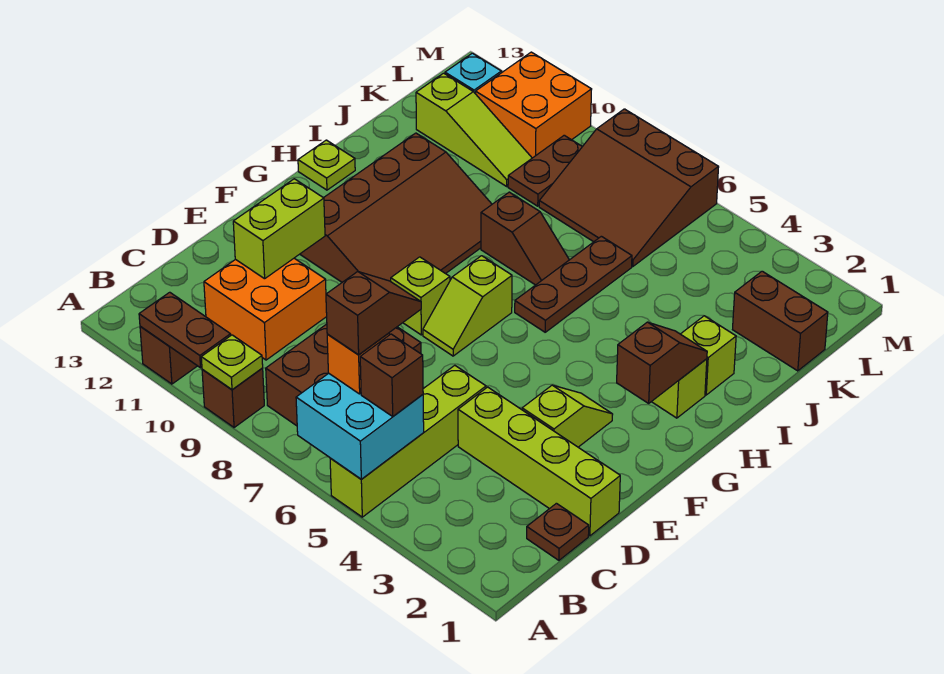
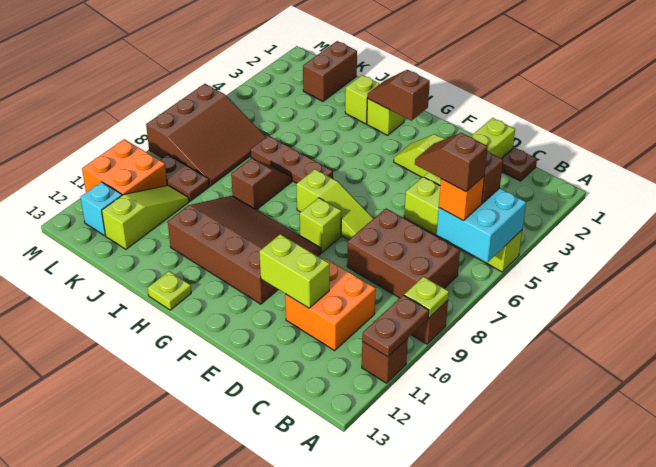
lime 1x2 slope [423,256,512,356] -> lime 1x3 slope [296,169,374,240]

